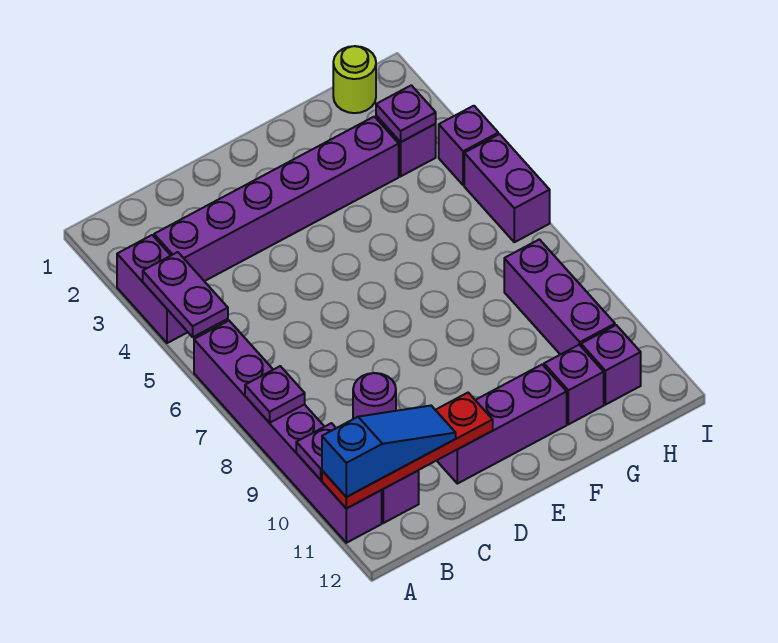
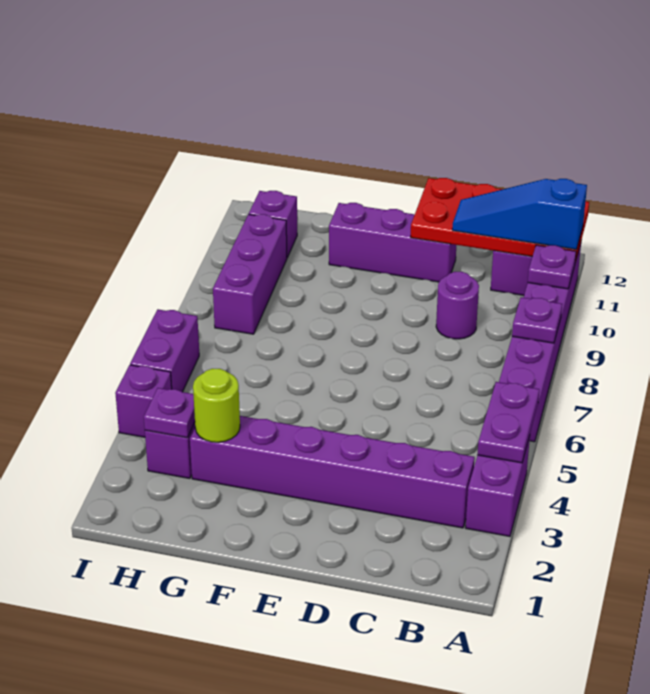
red 1x4 plate [322,393,493,509] -> red 2x4 plate [411,178,589,262]
purple 1x1 brick [544,345,604,424] -> none
lime 1x1 round brick [333,46,376,113] -> lime 1x1 round brick moved to [193,369,240,442]

